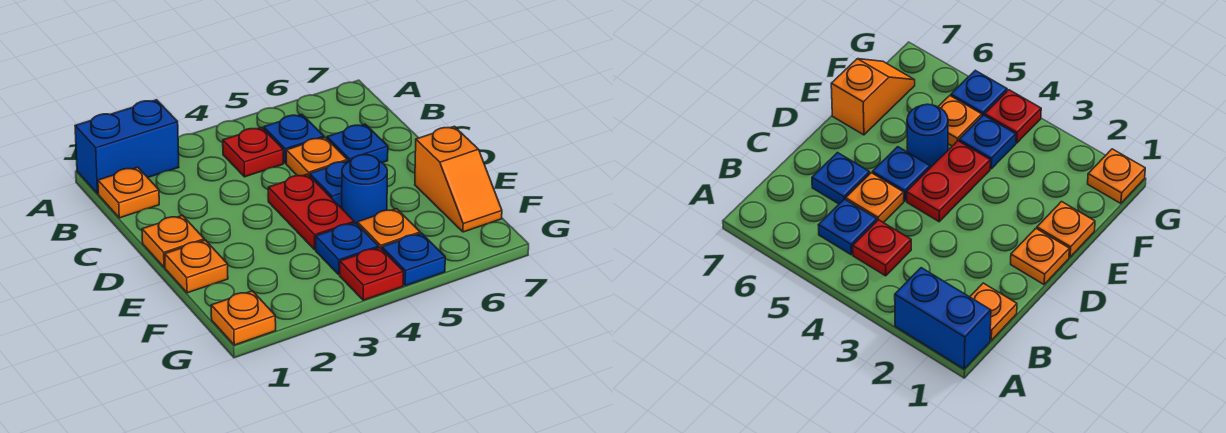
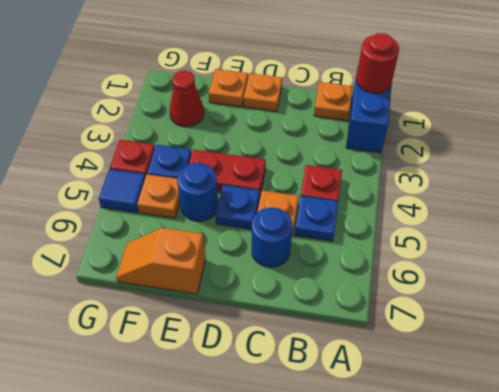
none -> red 1x1 round brick [356,33,399,93]
blue 1x1 plate [327,124,388,163] -> blue 1x1 round brick [252,208,292,267]
none -> red 1x1 cone [170,71,204,127]
orange 1x1 plate [211,291,276,345] -> none
blue 1x1 plate [382,233,445,286] -> blue 1x1 tile [99,169,145,213]

